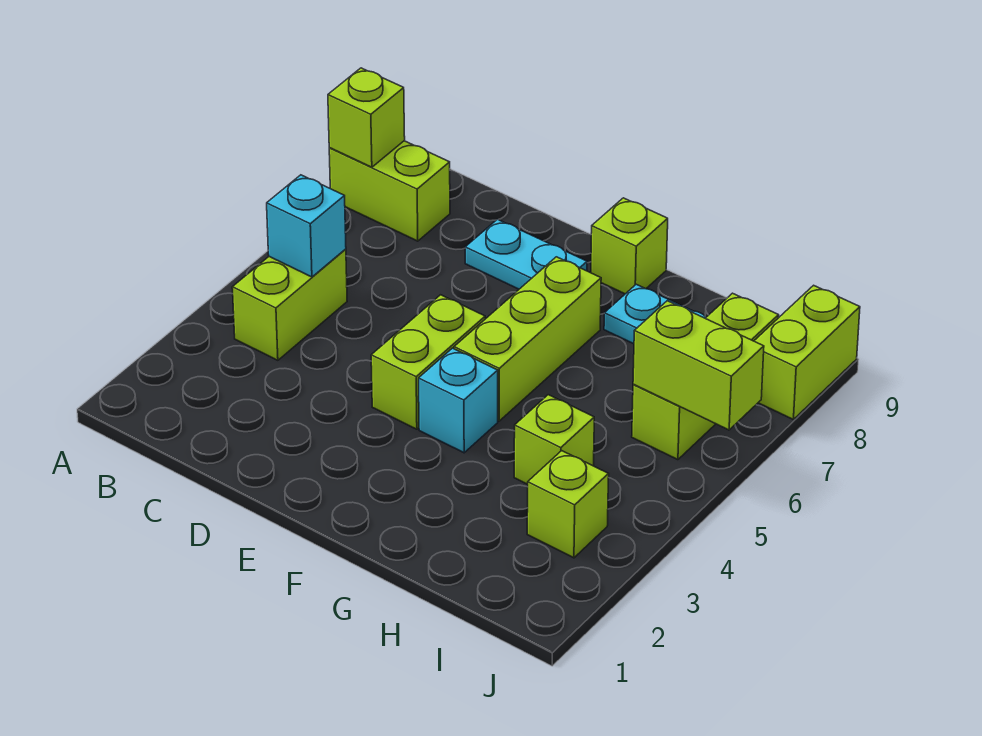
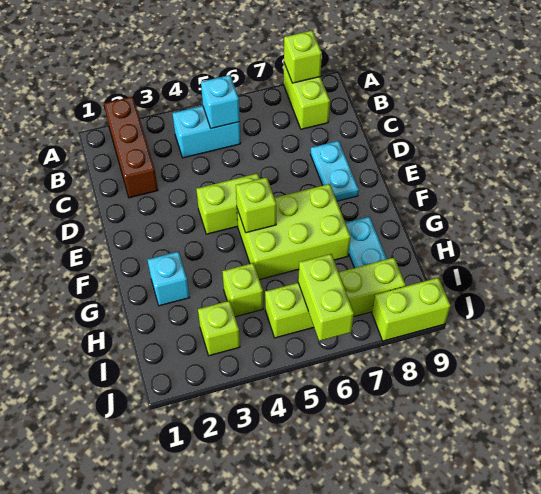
none -> brown 1x3 brick [104,97,158,198]
lime 1x2 brick [232,249,347,360] -> cyan 1x2 brick [172,106,241,158]
cyan 1x1 brick [419,348,498,453] -> cyan 1x1 brick moved to [148,252,190,306]
lime 1x3 brick [454,257,601,421] -> lime 2x3 brick [237,184,351,280]
lime 1x1 brick [591,198,668,294] -> lime 1x1 brick moved to [236,177,276,233]
lime 1x3 brick [632,293,779,460] -> lime 1x4 brick [265,258,406,338]

